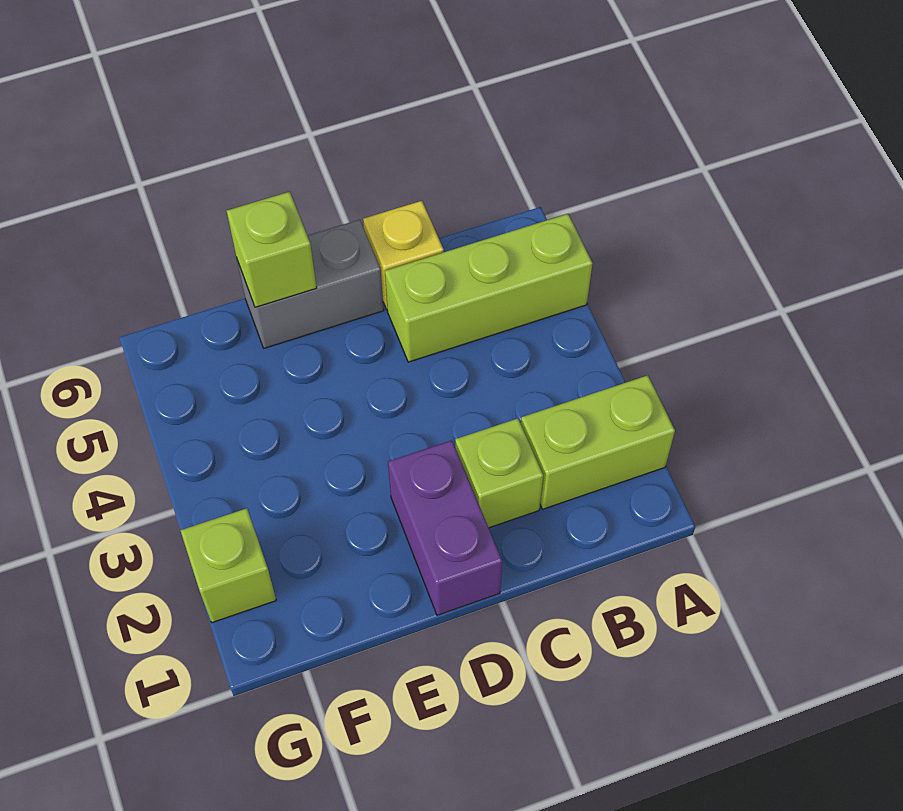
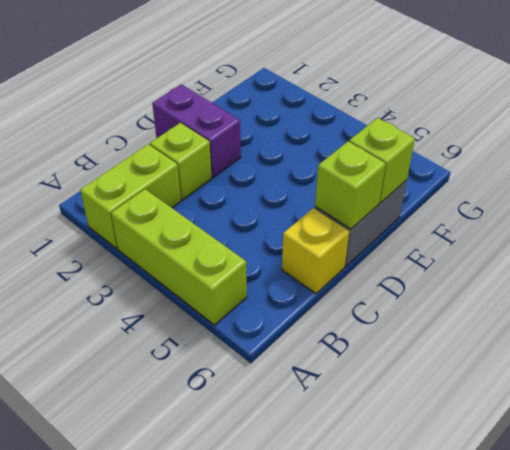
lime 1x3 brick [385,214,593,362] -> lime 1x3 brick turned to [111,189,247,325]
lime 1x1 brick [180,508,276,623] -> lime 1x1 brick moved to [315,141,386,229]

